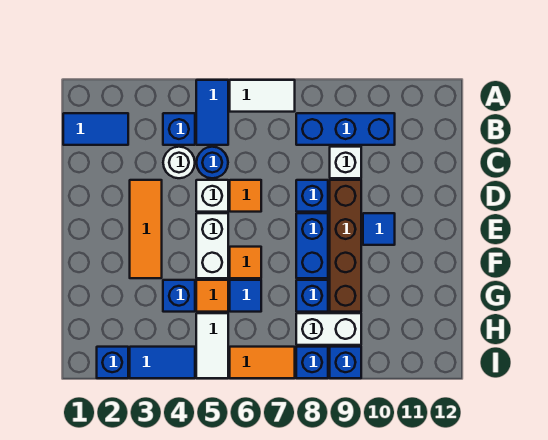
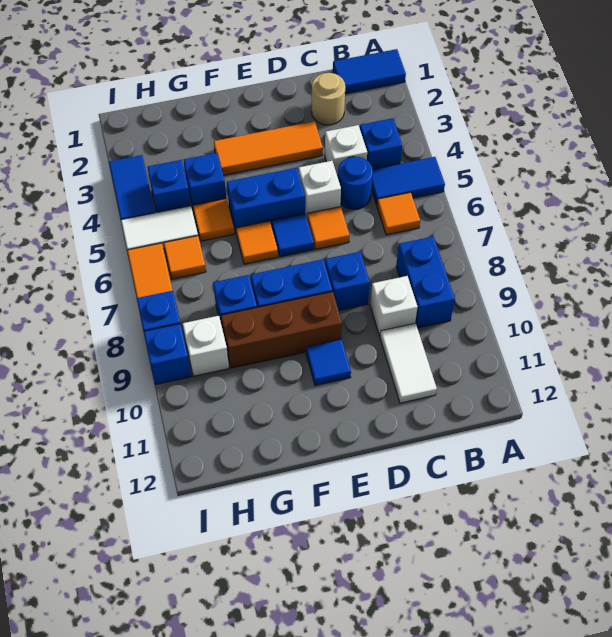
white 1x2 tile [230,80,295,112] -> white 1x2 tile moved to [380,323,437,403]
blue 1x2 tile [63,113,128,145] -> blue 1x2 tile turned to [333,49,406,94]
none -> orange 1x1 tile [377,192,420,235]
blue 1x3 brick [296,113,395,145] -> blue 1x2 brick [396,237,455,328]
none -> tan 1x1 round brick [312,73,345,125]
white 1x1 round brick [163,147,195,178] -> white 1x1 brick [325,125,367,177]
brown 1x4 brick [330,180,361,312] -> brown 1x3 brick [221,291,342,368]
white 1x2 brick [196,213,228,278] -> blue 1x2 brick [227,168,305,231]
blue 1x1 tile [230,280,261,312] -> blue 1x1 tile moved to [272,214,314,257]
none -> orange 1x1 tile [164,236,206,279]
white 1x2 brick [296,313,361,345] -> white 1x1 brick [183,316,229,376]
blue 1x1 brick [97,347,128,378] -> blue 1x1 brick moved to [148,160,191,212]

